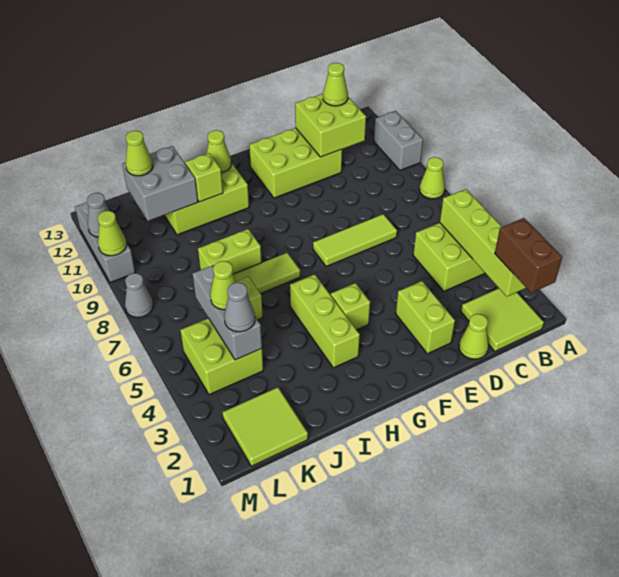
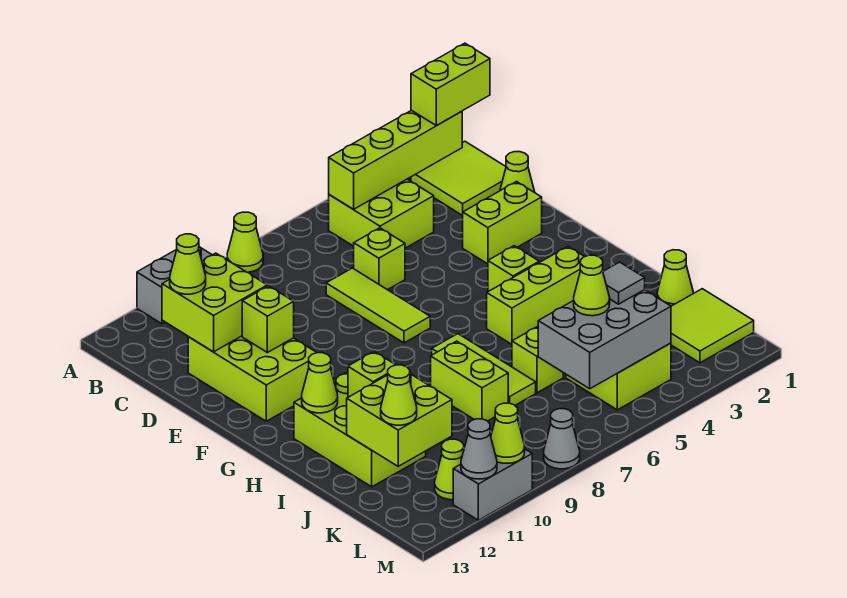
brown 1x2 brick [495,218,562,293] -> lime 1x2 brick [411,43,490,126]
none -> lime 1x1 brick [354,228,405,290]
none -> lime 1x1 brick [242,286,294,353]
none -> lime 1x1 cone [657,250,693,306]
grey 2x2 brick [122,146,198,221] -> lime 2x2 brick [347,374,452,466]
grey 1x3 brick [193,265,262,360] -> grey 2x3 brick [538,290,671,389]
grey 1x1 cone [224,282,255,332] -> grey 1x1 tile [603,262,645,304]
none -> lime 1x1 cone [435,439,464,500]
grey 1x3 brick [75,202,135,283] -> grey 1x2 brick [453,449,532,520]

